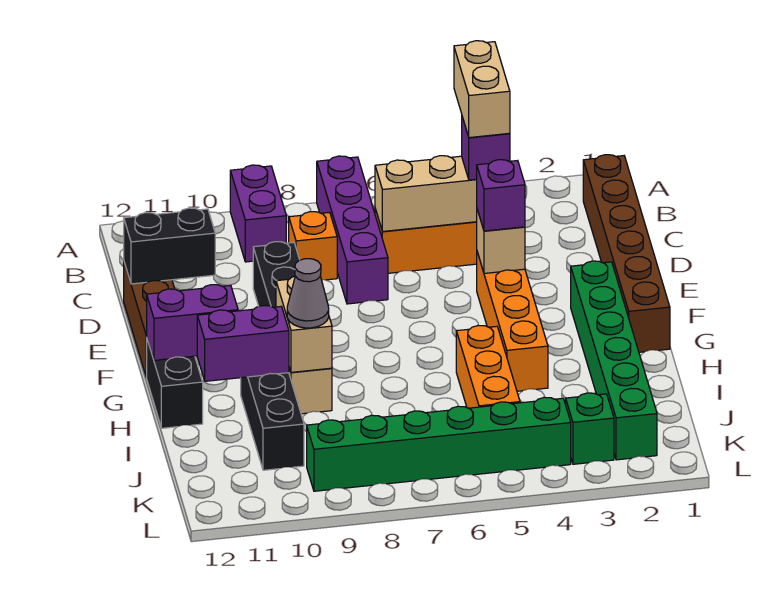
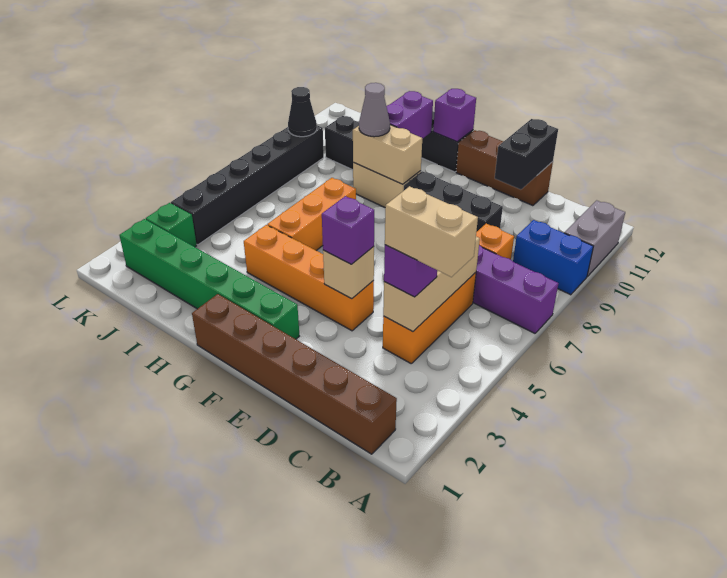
purple 1x2 brick [230,165,286,262] -> blue 1x2 brick [513,220,593,295]
none -> grey 1x2 brick [565,200,625,276]
purple 1x2 brick [146,285,238,360] -> purple 1x1 brick [433,89,476,142]
orange 1x3 brick [456,325,520,408] -> orange 1x3 brick turned to [267,178,356,251]
green 1x6 brick [307,397,571,491] -> black 1x6 brick [171,126,324,245]
none -> black 1x1 cone [288,87,317,137]

